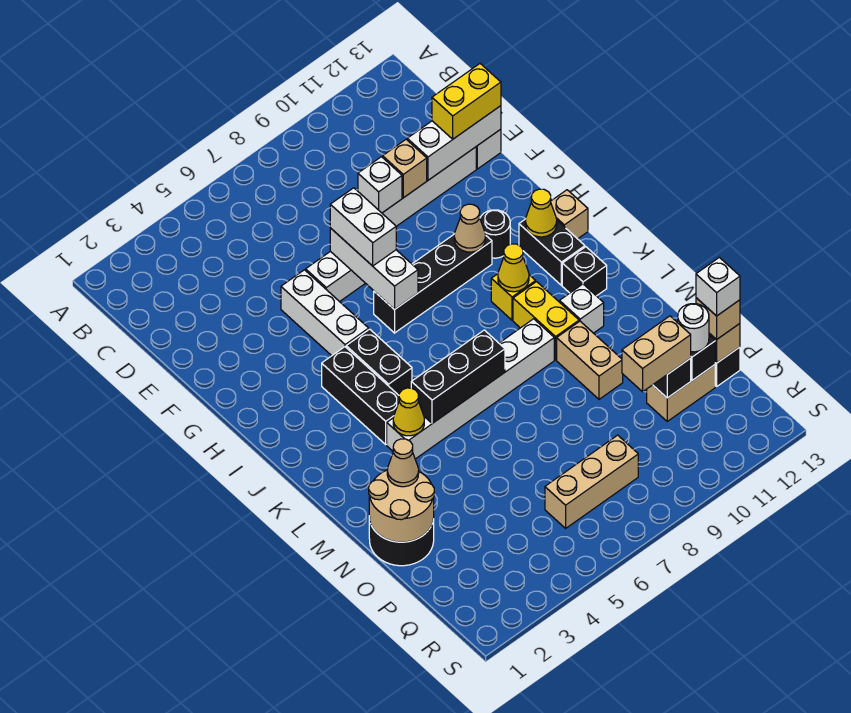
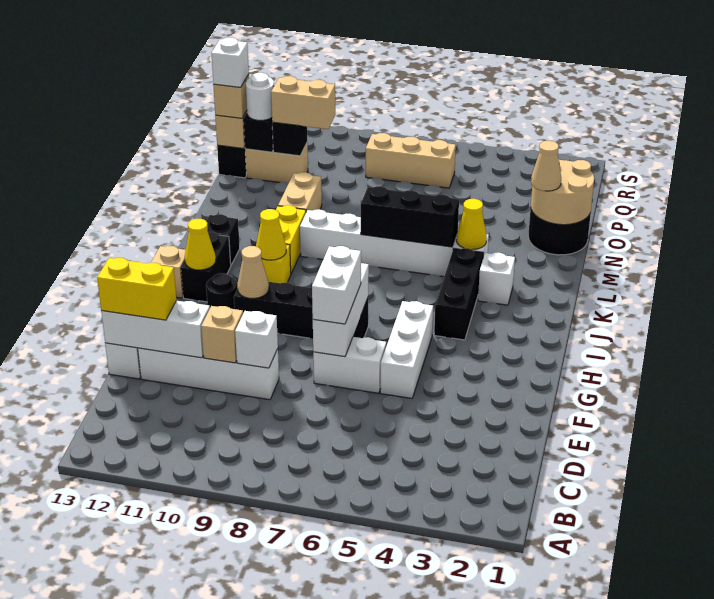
black 1x2 brick [346,329,412,395] -> none
white 1x1 brick [560,284,604,333] -> white 1x1 brick moved to [478,253,515,305]

